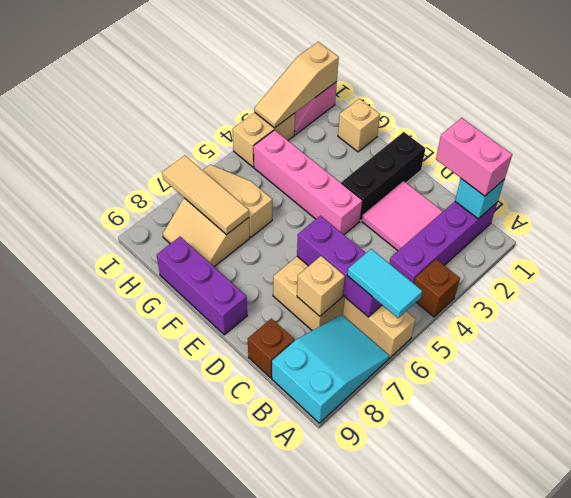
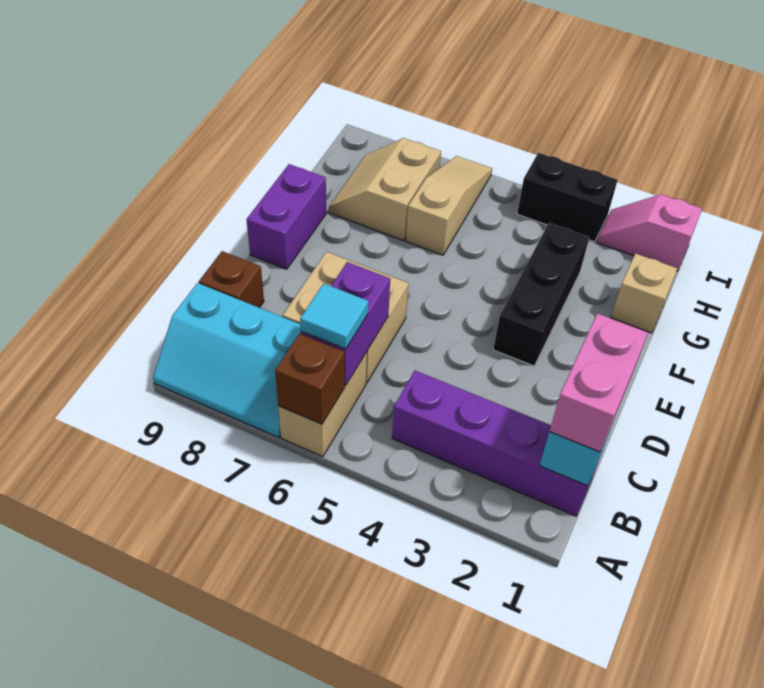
brown 1x1 brick [414,259,460,317] -> brown 1x1 brick moved to [275,333,345,424]
cyan 1x2 tile [347,249,422,318] -> cyan 1x1 tile [300,284,368,349]
cyan 2x3 slope [272,315,389,423] -> cyan 2x3 slope turned to [153,283,301,437]
purple 1x3 brick [297,216,382,317] -> purple 1x2 brick [301,262,390,386]
pink 2x2 tile [362,181,443,251] -> none
tan 1x1 brick [297,256,345,316] -> none
black 1x3 brick [342,132,426,221] -> black 1x3 brick turned to [493,223,589,366]
pink 1x4 brick [254,130,362,235] -> none
purple 1x3 brick [157,237,247,335] -> purple 1x2 brick [246,164,326,269]
tan 1x3 tile [162,155,249,235] -> none
tan 1x3 slope [254,42,339,128] -> none
tan 1x2 brick [233,112,295,167] -> black 1x2 brick [517,153,617,242]

